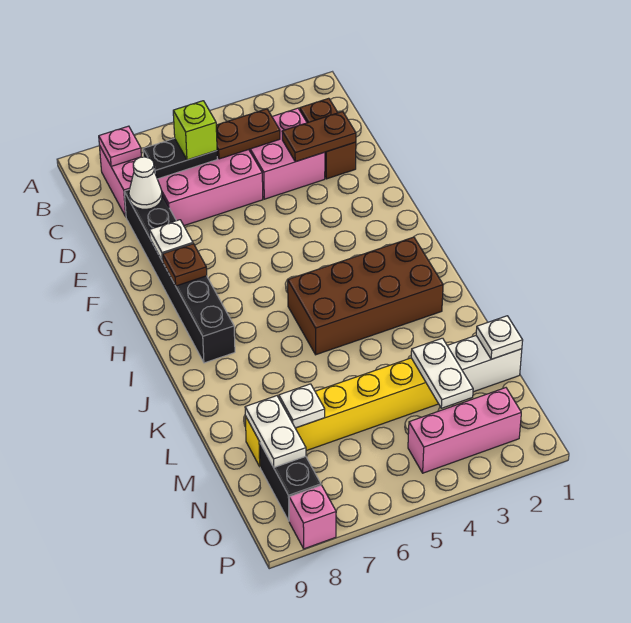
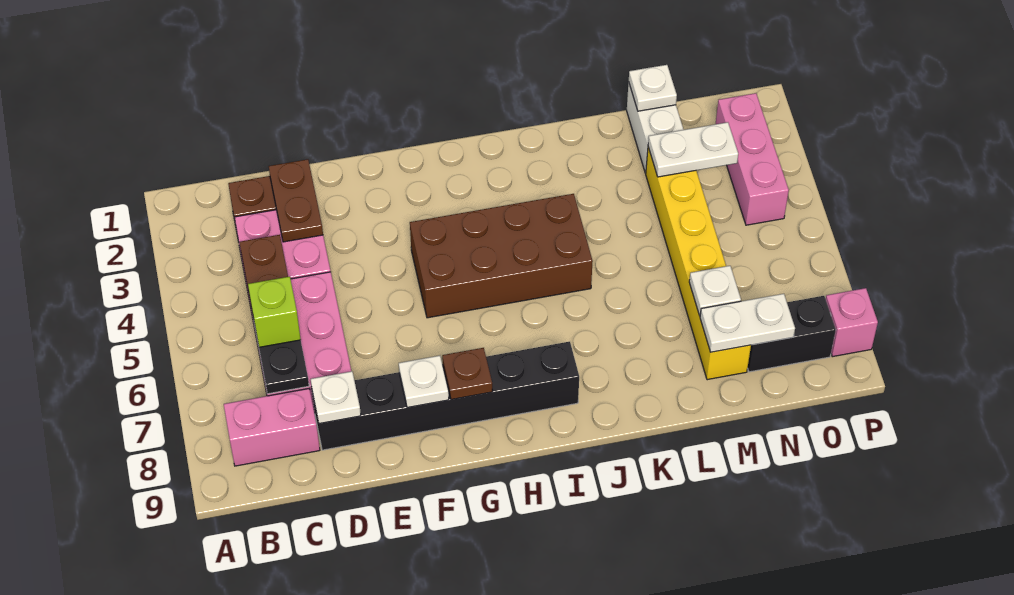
pink 1x1 plate [99,126,141,166] -> none
white 1x1 cone [129,157,162,209] -> white 1x1 plate [311,371,361,424]
brown 2x4 brick [288,237,443,355] -> brown 2x4 brick turned to [410,194,593,318]

